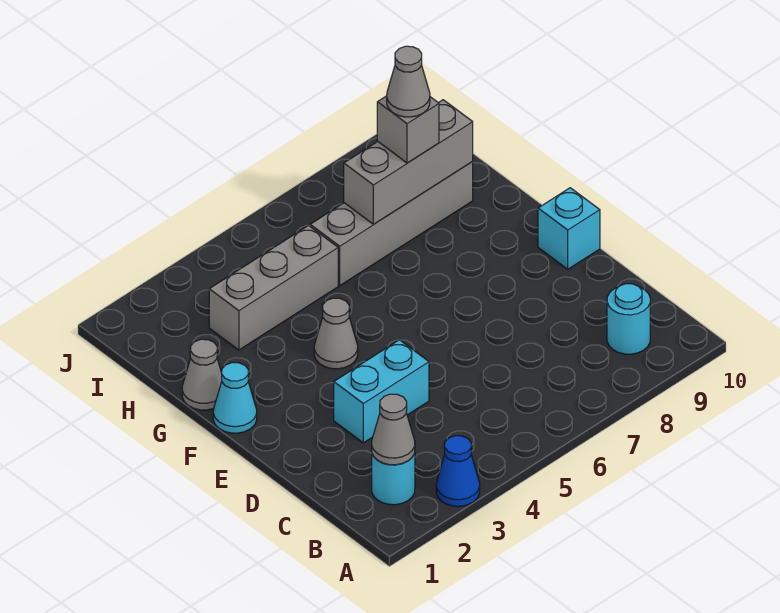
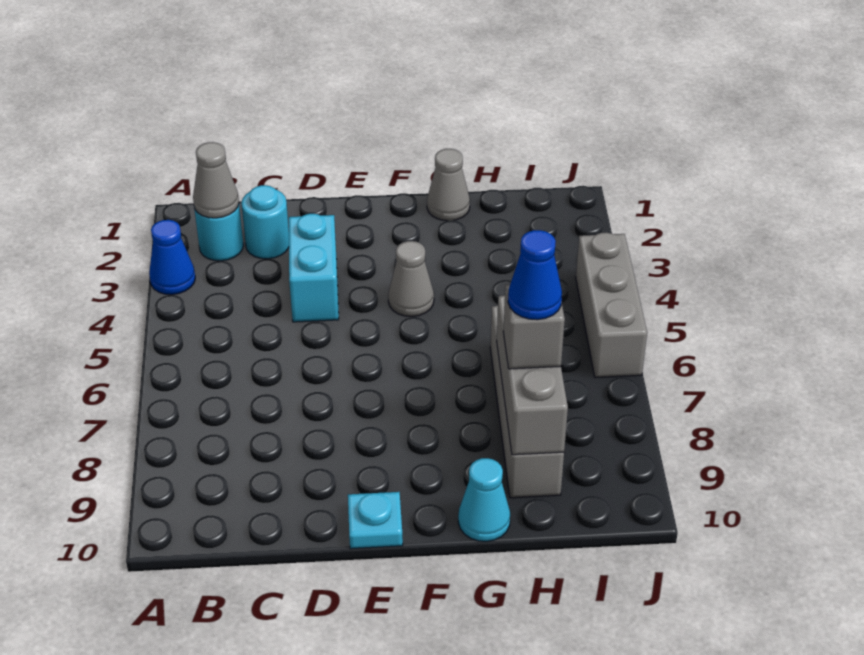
cyan 1x1 round brick [607,284,650,354] -> cyan 1x1 round brick moved to [241,185,289,259]
cyan 1x1 brick [538,188,600,269] -> cyan 1x1 plate [348,492,403,549]
cyan 1x1 cone [213,363,257,433] -> cyan 1x1 cone moved to [458,458,510,541]
grey 1x3 brick [209,225,338,350] -> grey 1x3 brick moved to [576,232,647,377]
grey 1x1 cone [387,46,430,117] -> blue 1x1 cone [508,230,562,320]

